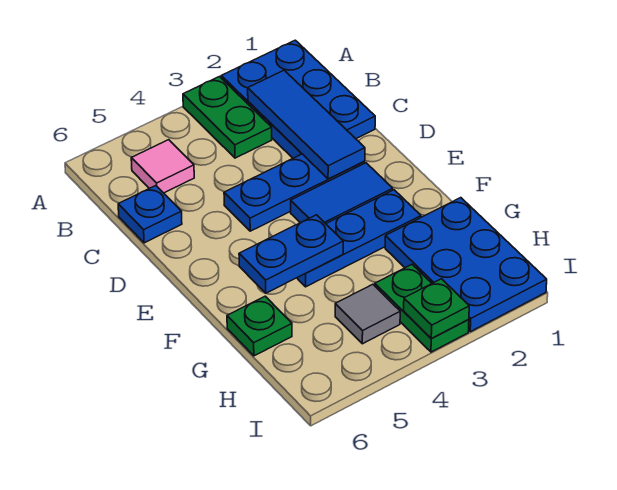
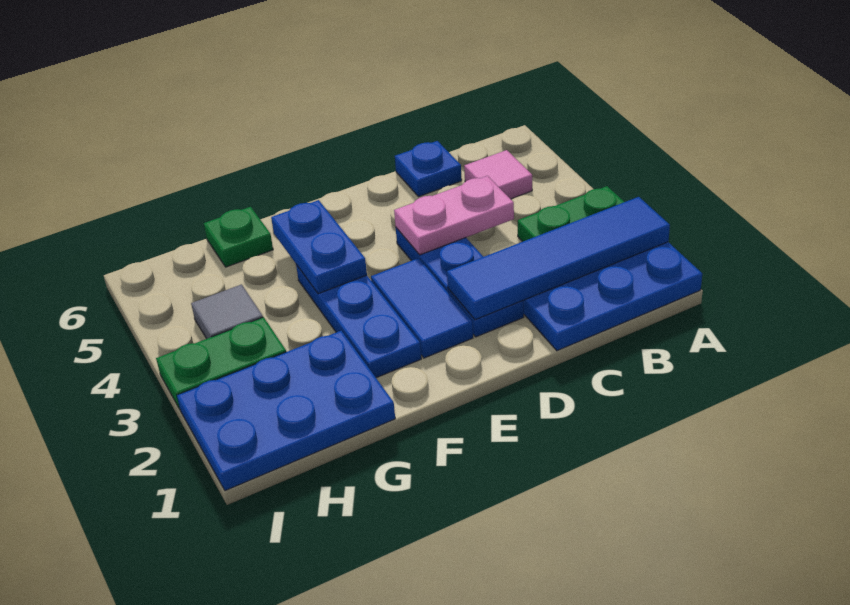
blue 1x3 tile [248,70,365,179] -> blue 1x4 tile [447,197,670,320]
none -> pink 1x2 plate [394,176,514,255]
green 1x1 plate [404,279,469,338] -> none

